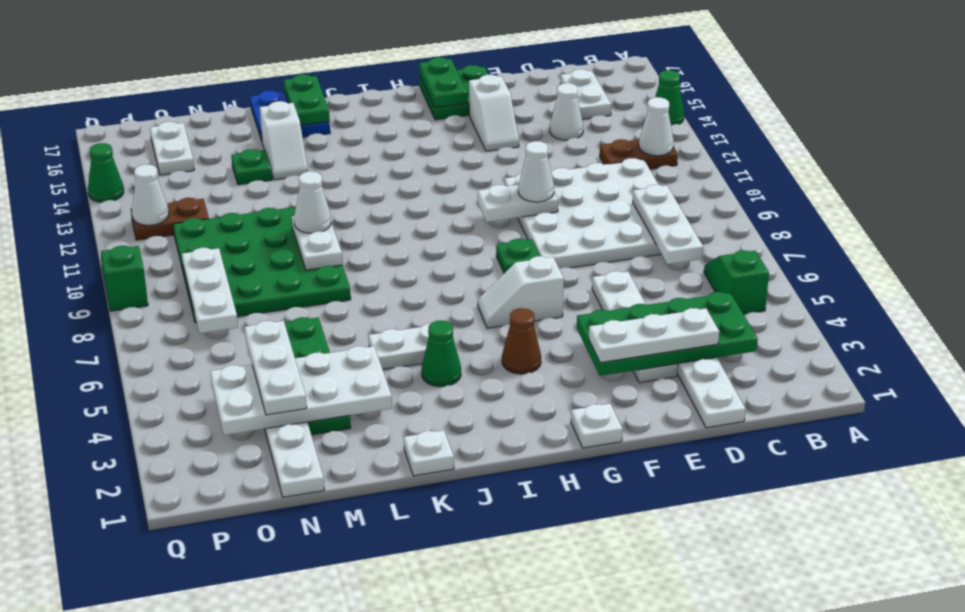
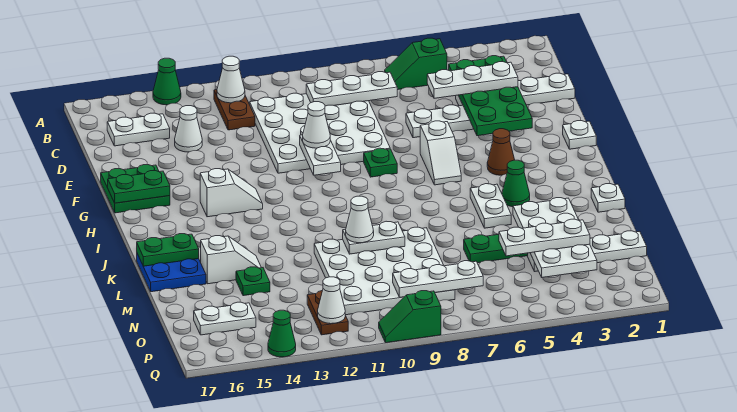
white 1x3 plate [589,308,719,363] -> white 1x3 plate turned to [427,62,518,98]
white 1x2 slope [469,75,519,151] -> white 1x2 slope moved to [200,169,263,217]
green 4x4 plate [173,207,351,323] -> white 4x4 plate [314,227,455,315]

